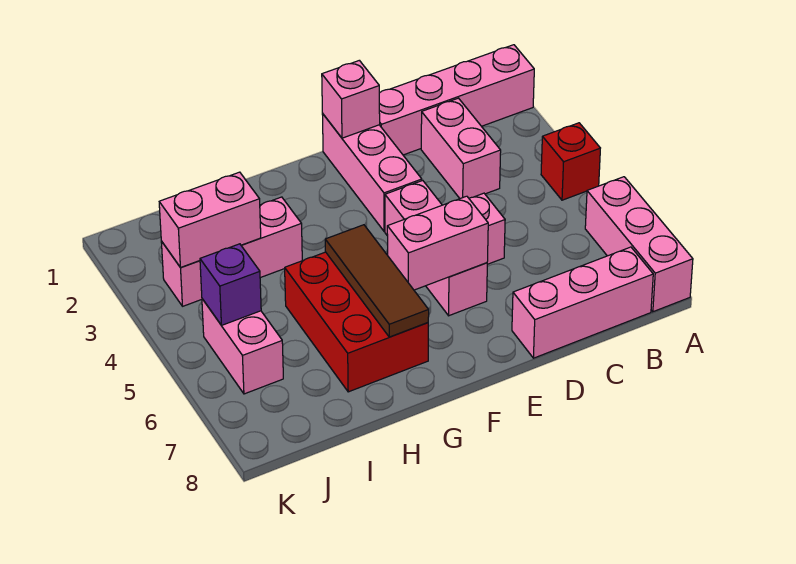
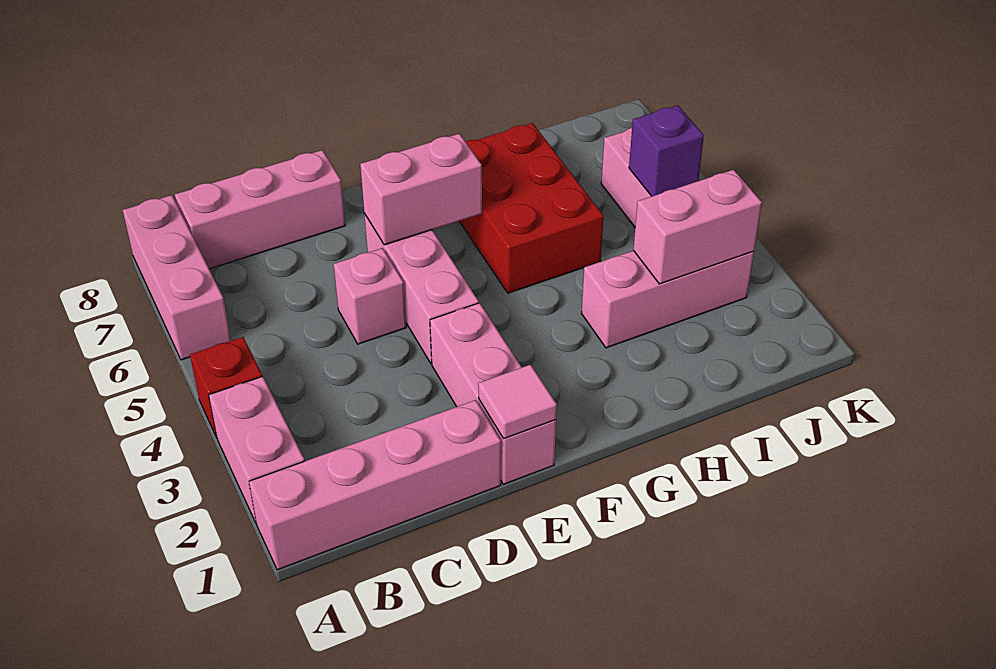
pink 1x2 brick [421,98,501,199] -> pink 1x2 brick moved to [209,376,305,524]
pink 1x1 brick [322,60,380,138] -> pink 1x1 tile [478,364,557,439]
brown 1x3 tile [325,225,429,337] -> none

